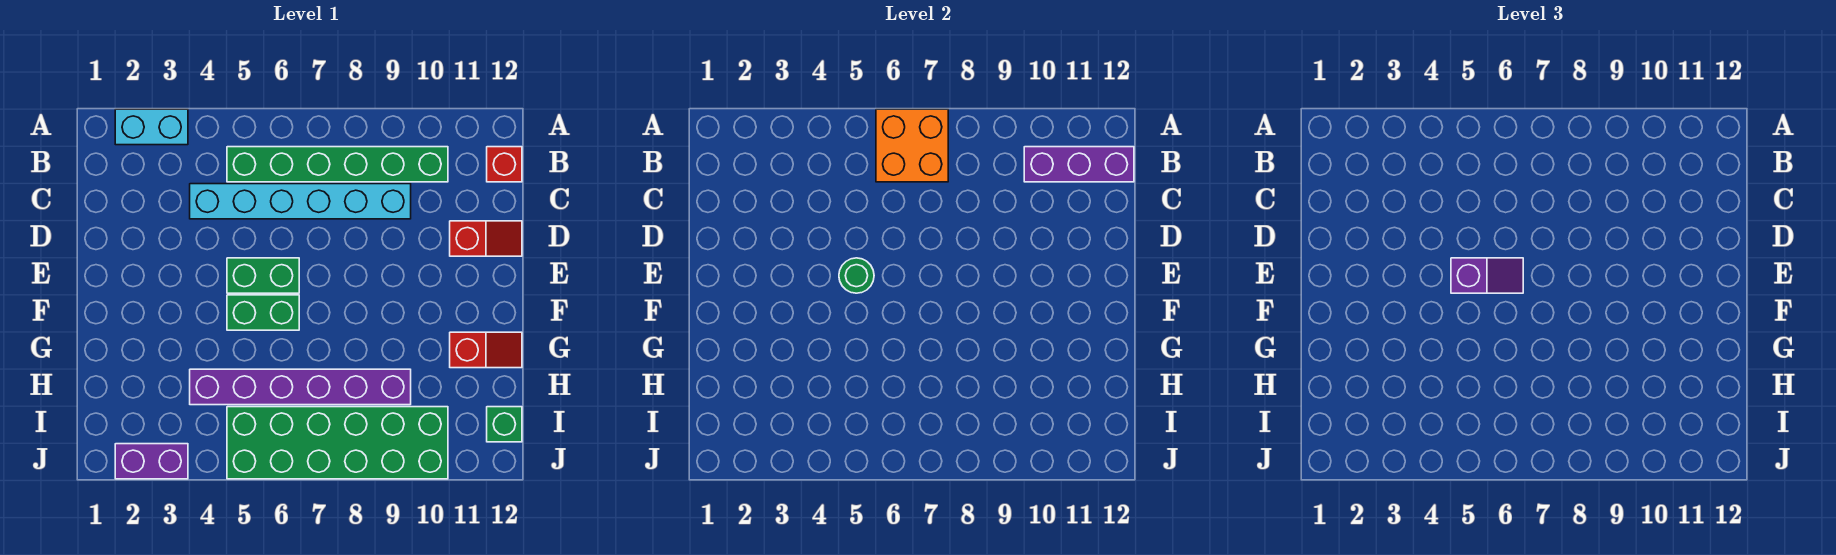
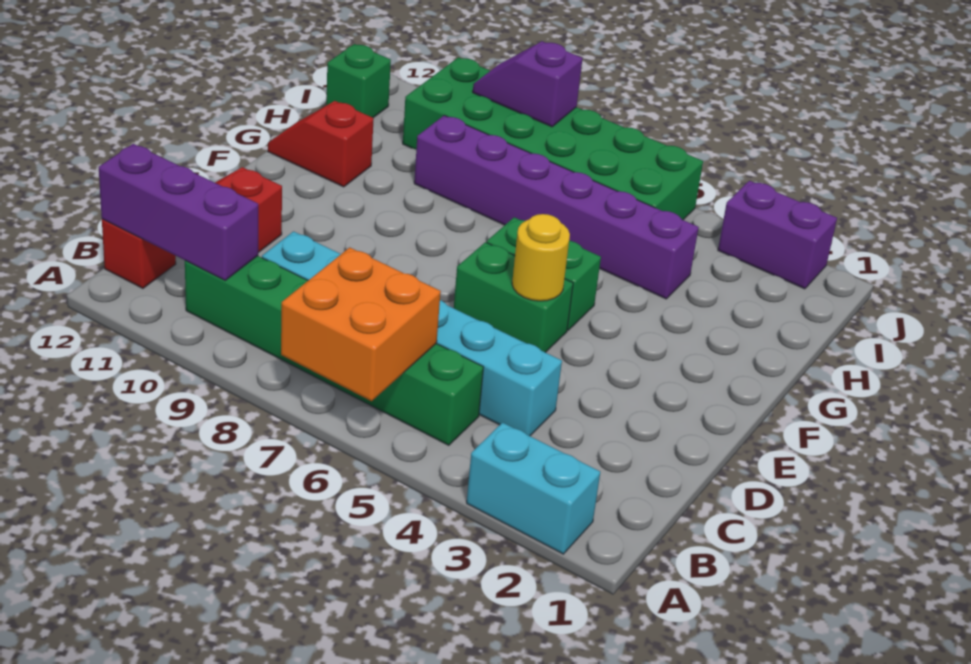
green 1x1 round brick [839,258,874,293] -> yellow 1x1 round brick [512,214,570,301]
purple 1x2 slope [1451,258,1523,293] -> purple 1x2 slope moved to [473,41,583,127]

